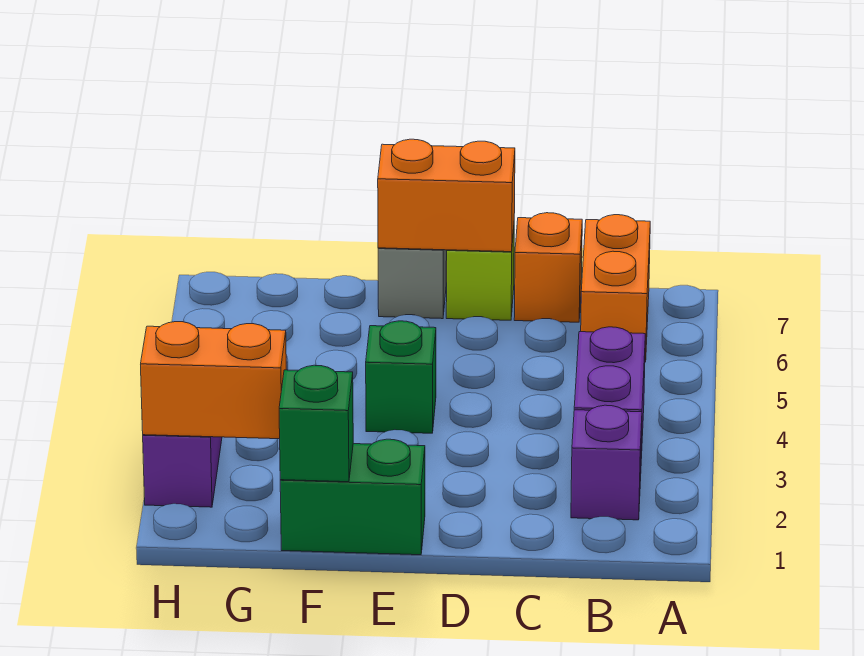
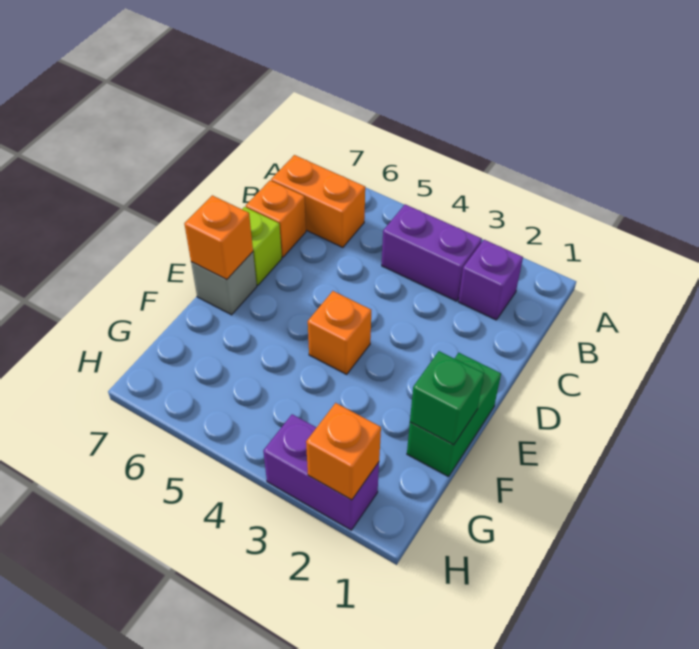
orange 1x2 brick [378,139,515,252] -> orange 1x1 brick [184,195,253,280]
green 1x1 brick [366,321,436,433] -> orange 1x1 brick [308,291,371,374]
orange 1x2 brick [141,322,286,439] -> orange 1x1 brick [306,403,381,500]

